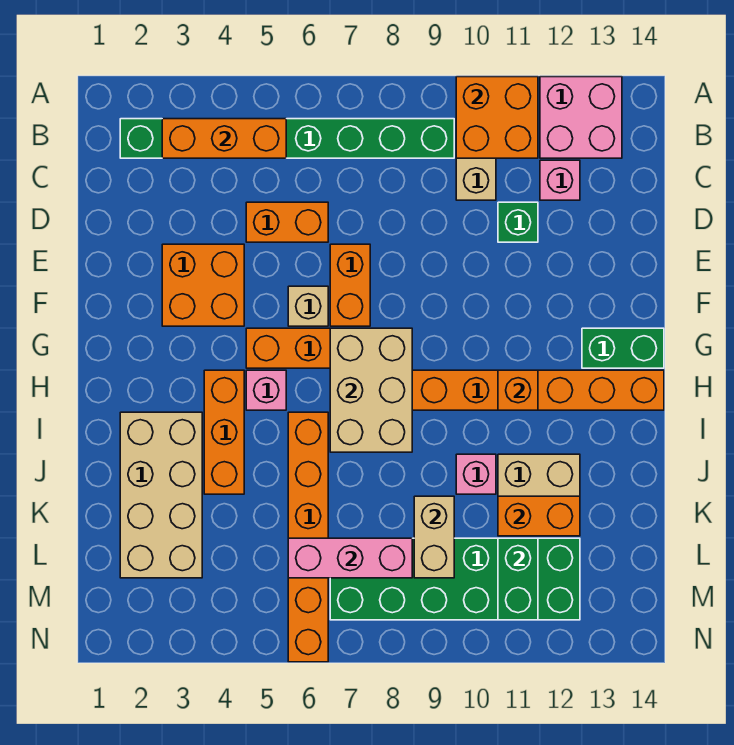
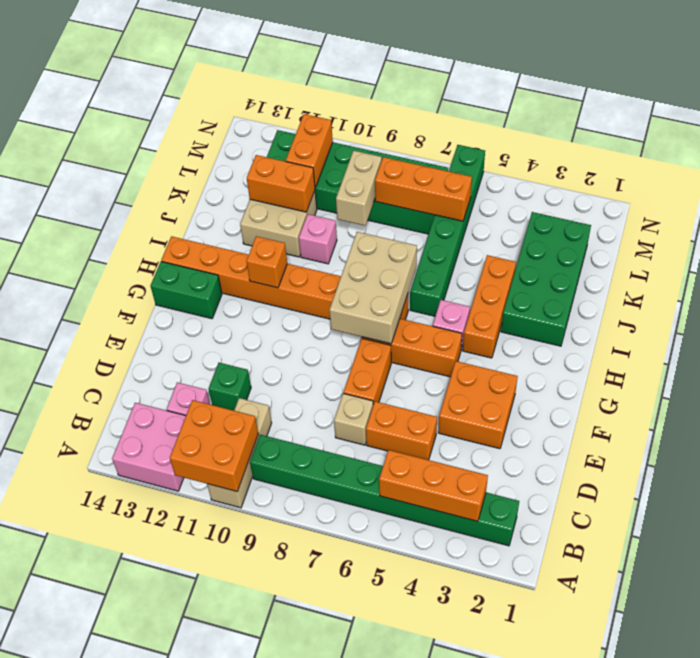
tan 1x1 brick [288,286,328,326] -> tan 1x1 brick moved to [334,393,373,445]
tan 2x4 brick [120,412,202,578] -> green 2x4 brick [501,212,591,346]
orange 1x6 brick [288,412,328,662] -> green 1x6 brick [410,145,485,316]
pink 1x3 brick [288,538,412,578] -> orange 1x3 brick [375,157,472,221]
green 1x2 brick [498,538,538,620] -> orange 1x2 brick [286,114,333,188]

